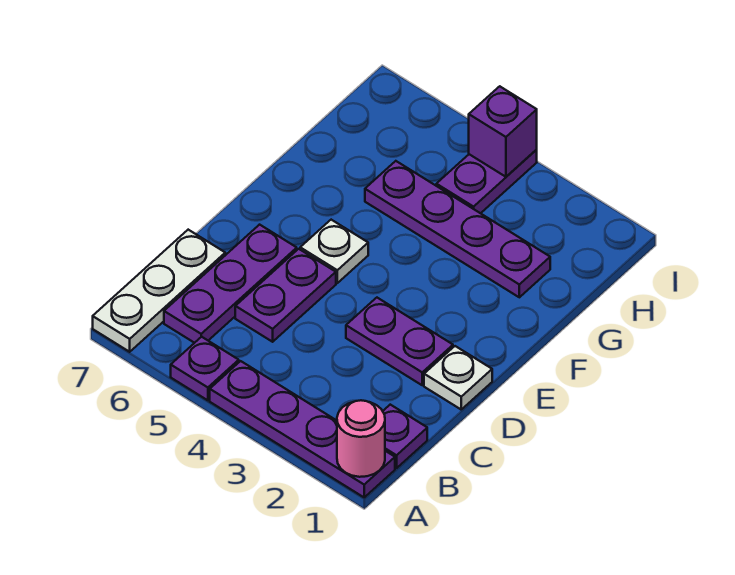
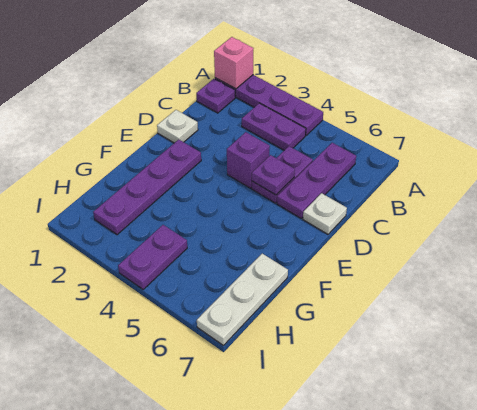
pink 1x1 round brick [337,400,385,477] -> pink 1x1 brick [214,37,254,89]
purple 1x1 plate [171,337,239,400] -> purple 1x1 plate moved to [252,155,295,195]
white 1x3 plate [93,230,225,352] -> white 1x3 plate moved to [197,254,288,345]
purple 1x2 plate [346,298,453,385] -> purple 1x2 plate moved to [242,103,306,150]
white 1x1 plate [300,220,368,283] -> white 1x1 plate moved to [303,193,347,234]
purple 1x4 plate [365,161,550,297] -> purple 1x4 plate turned to [93,140,201,235]
purple 1x1 brick [469,86,537,177] -> purple 1x1 brick moved to [227,132,270,188]

